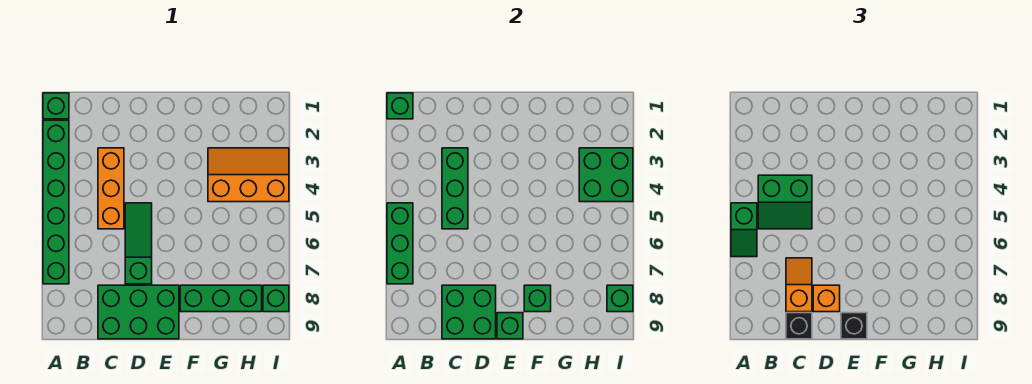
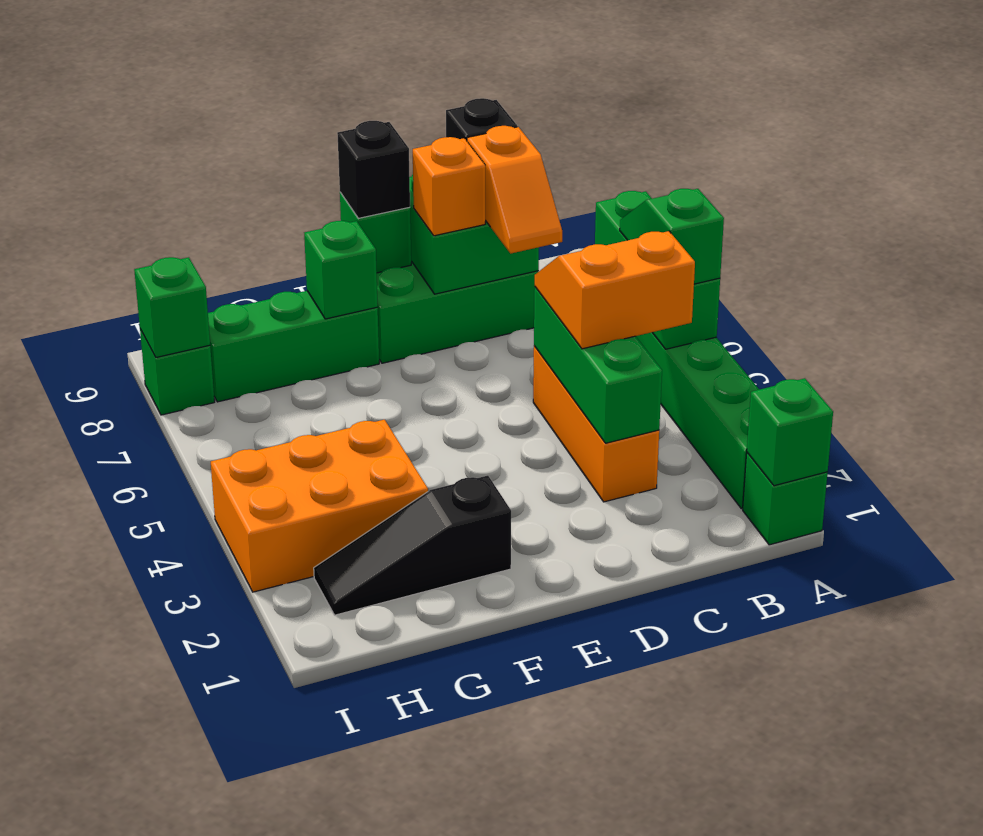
green 2x2 slope [758,175,812,229] -> orange 2x2 slope [535,231,695,349]
green 1x3 slope [125,203,152,284] -> none
none -> black 1x3 slope [314,476,511,615]
orange 2x3 slope [208,148,289,202] -> orange 2x3 brick [211,420,428,592]
green 2x2 brick [579,148,633,202] -> none

